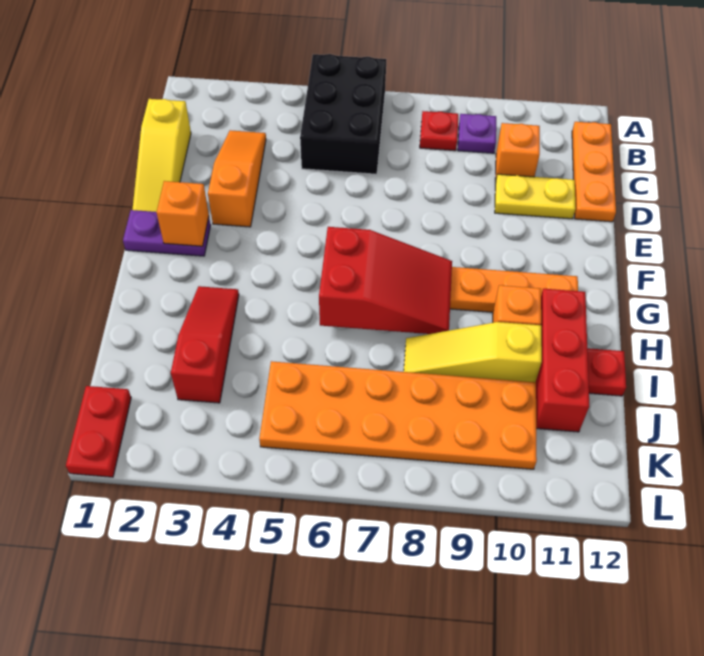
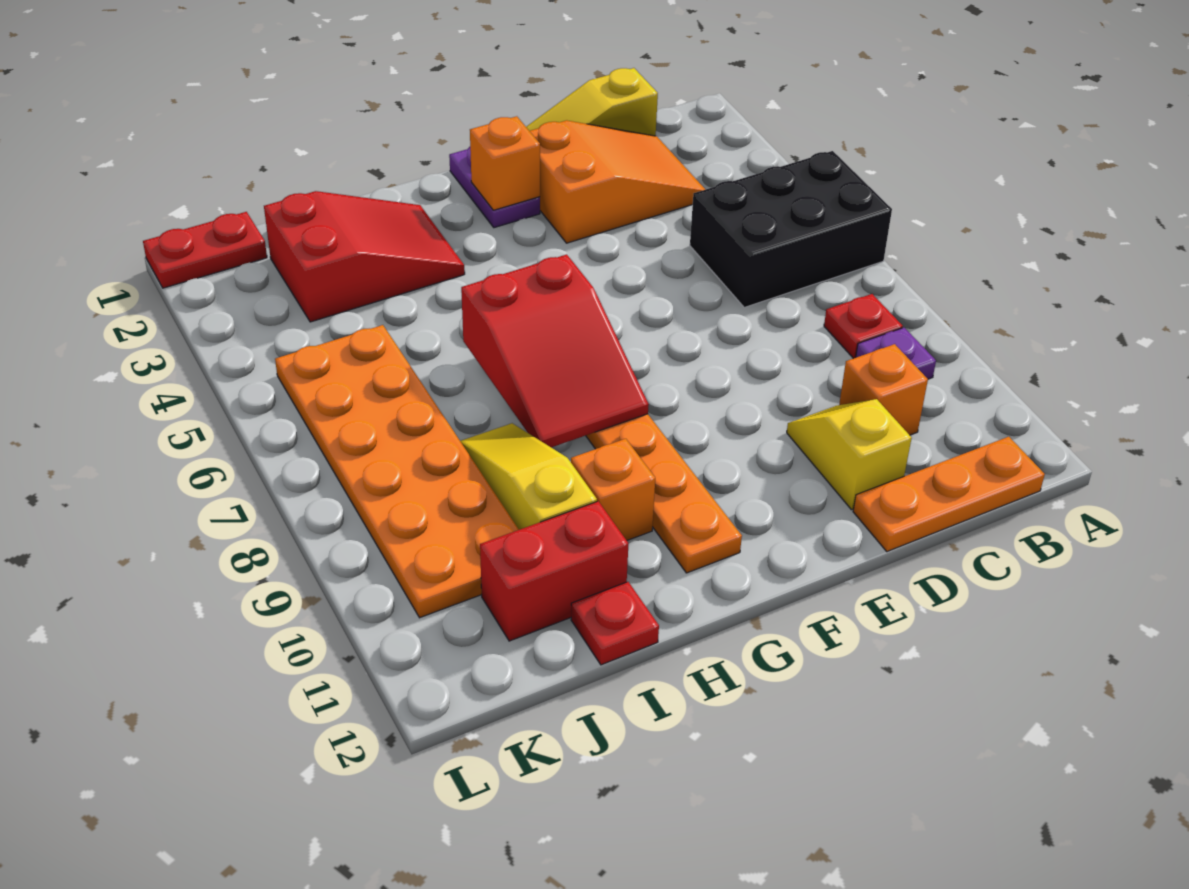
orange 1x3 slope [208,130,266,227] -> orange 2x3 slope [530,120,705,243]
yellow 1x2 plate [495,174,576,219] -> yellow 1x2 slope [787,399,912,510]
red 1x3 slope [171,286,239,403] -> red 2x3 slope [264,191,465,322]
red 1x3 brick [536,289,589,432] -> red 1x2 brick [480,501,629,641]

